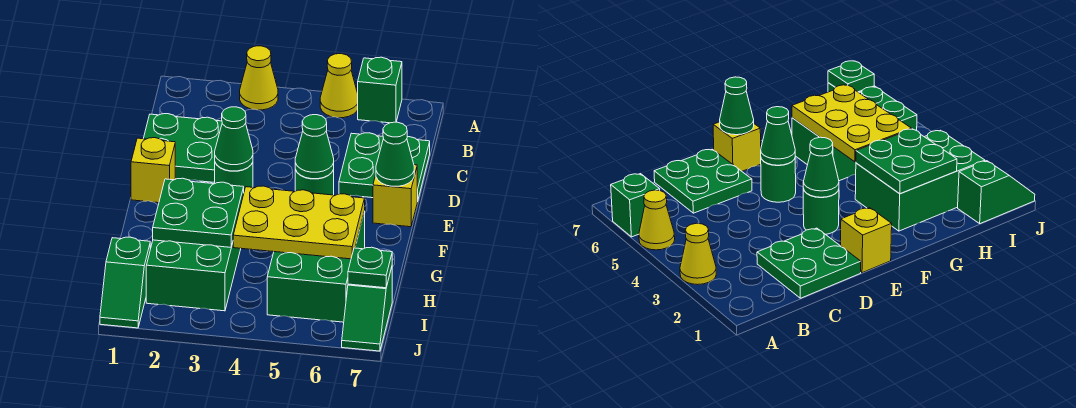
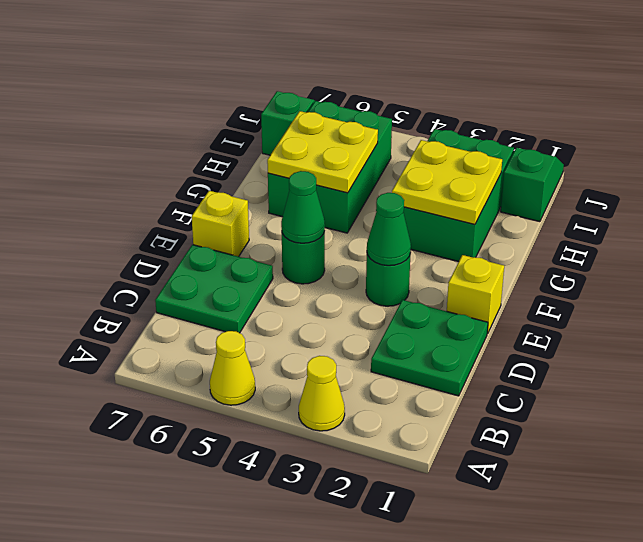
green 1x1 brick [358,57,402,123] -> none
green 1x1 cone [376,122,414,186] -> none
green 2x2 plate [153,178,244,247] -> yellow 2x2 plate [392,140,502,224]
yellow 2x3 plate [233,186,365,259] -> yellow 2x2 plate [267,111,378,193]
green 1x1 plate [348,247,392,288] -> none

